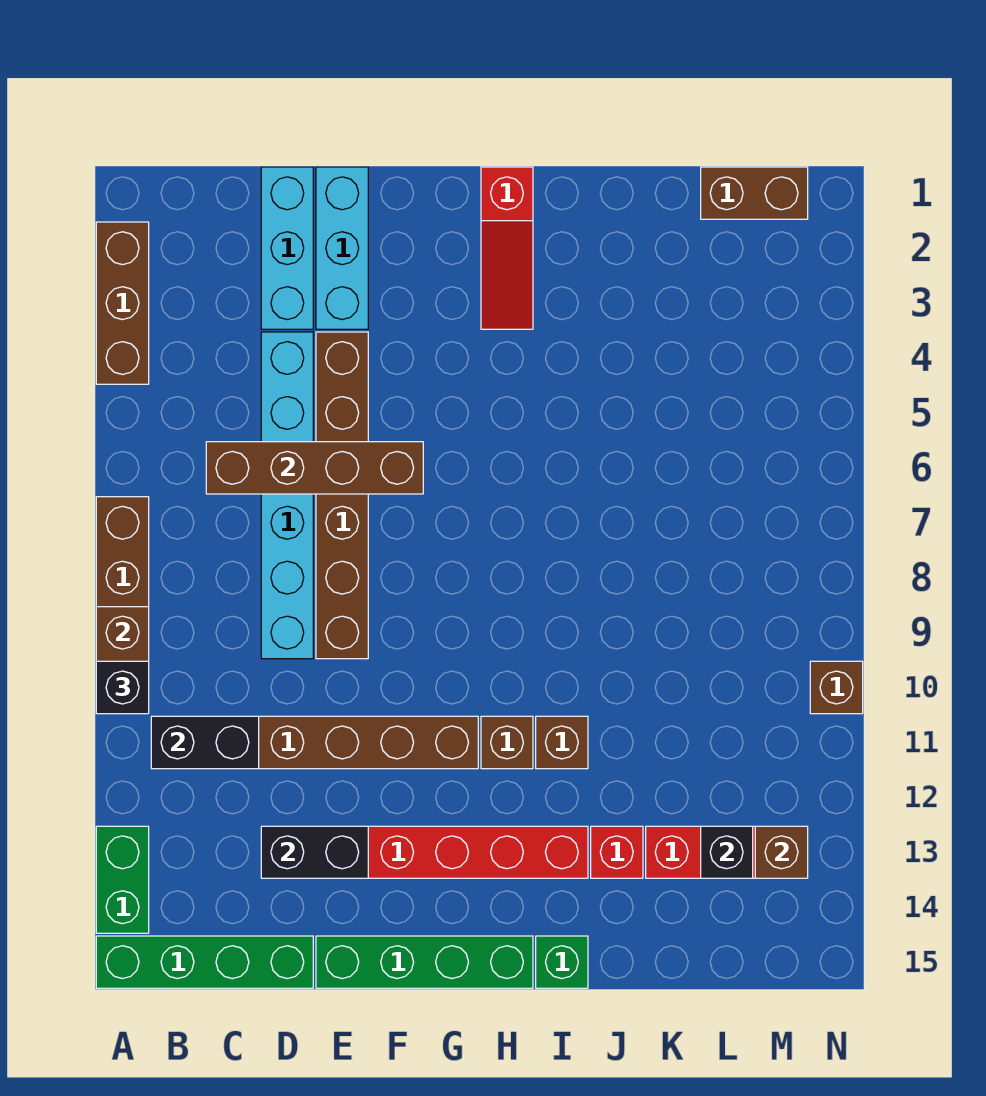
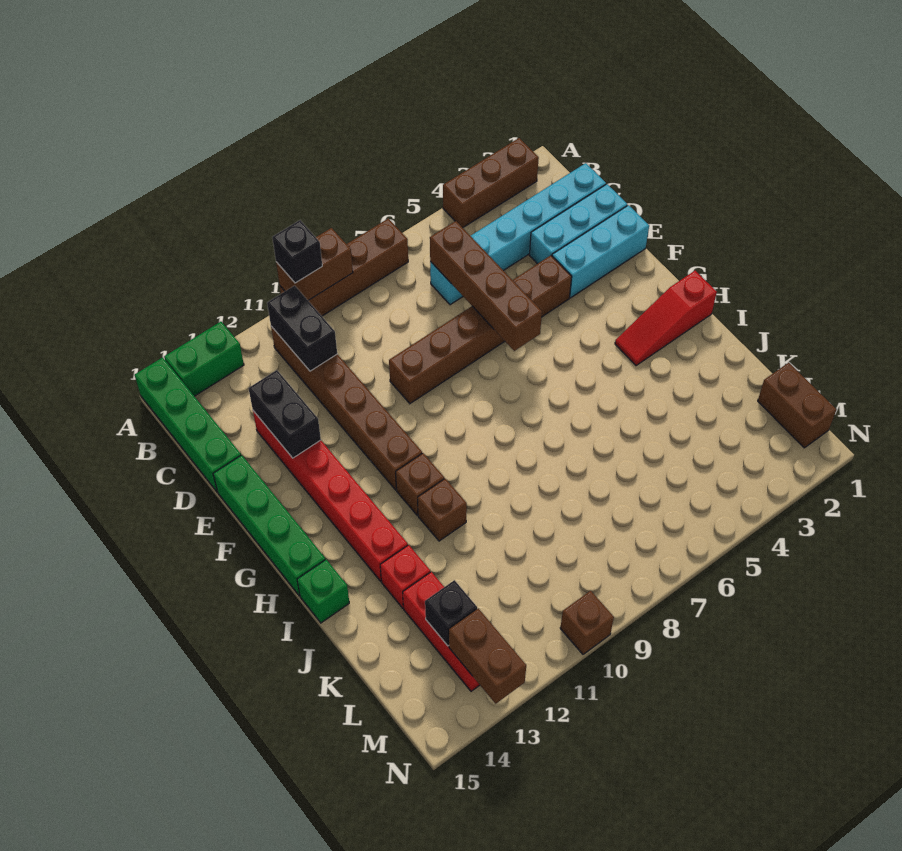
cyan 1x6 brick [261,332,313,659] -> cyan 1x6 brick moved to [430,163,606,305]
brown 1x1 brick [755,826,808,878] -> brown 1x2 brick [449,609,526,704]

